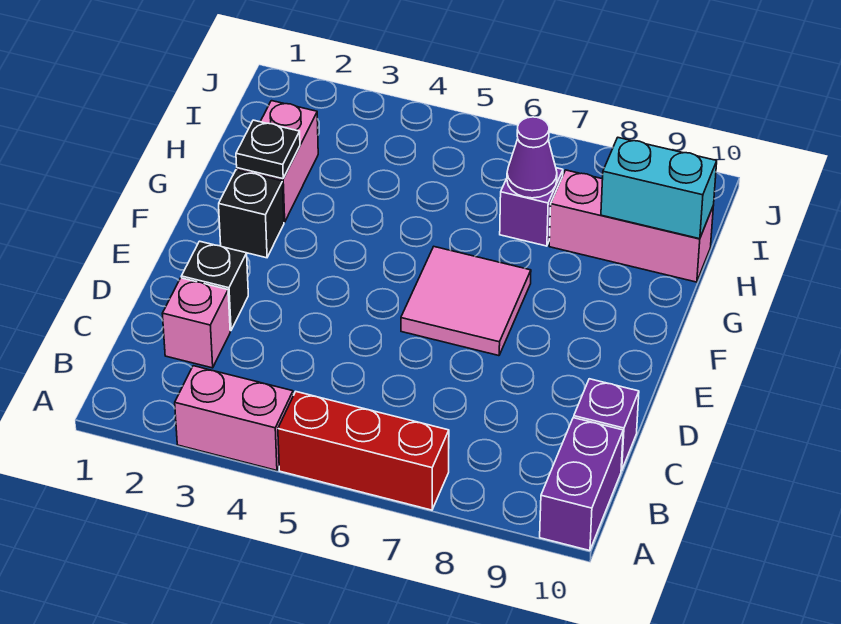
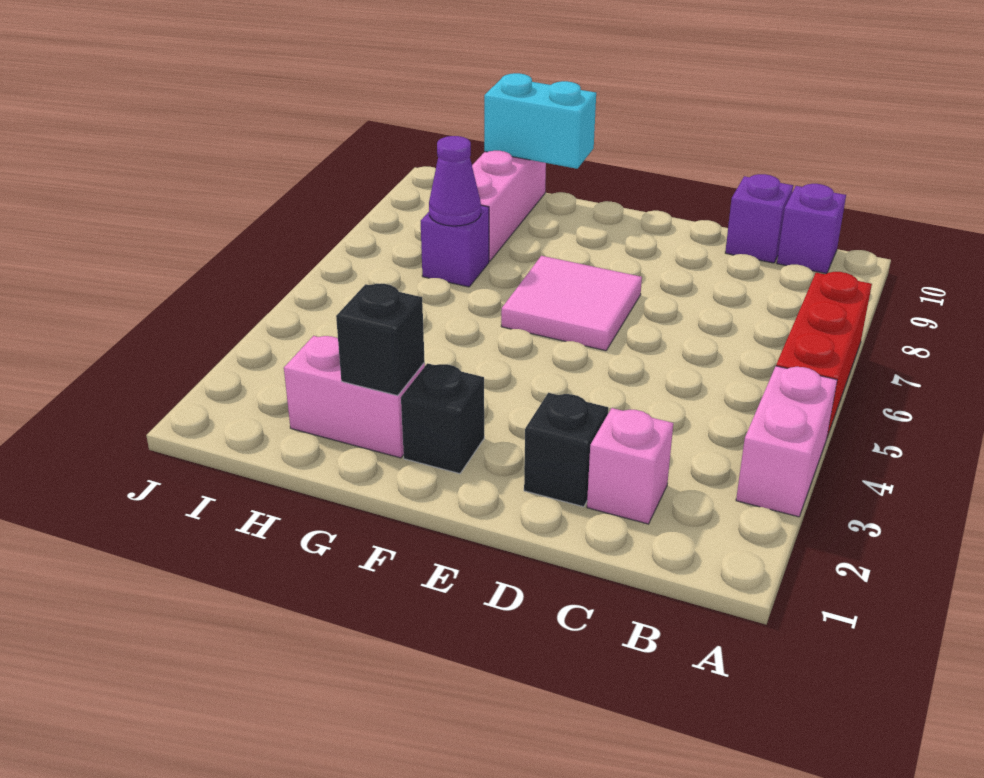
purple 1x2 brick [540,418,623,551] -> purple 1x1 brick [777,184,846,274]
black 1x1 plate [236,120,300,179] -> black 1x1 brick [336,284,425,396]
cyan 1x2 brick [601,138,717,239] -> cyan 1x2 brick turned to [484,73,596,169]

